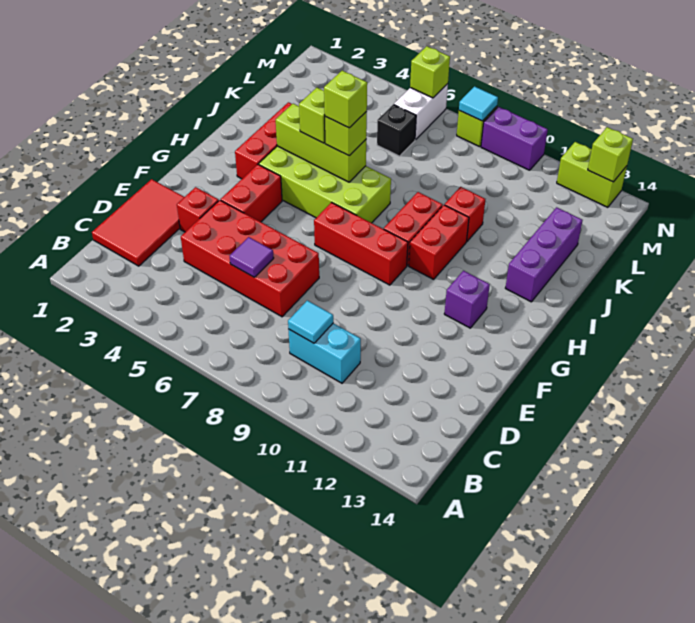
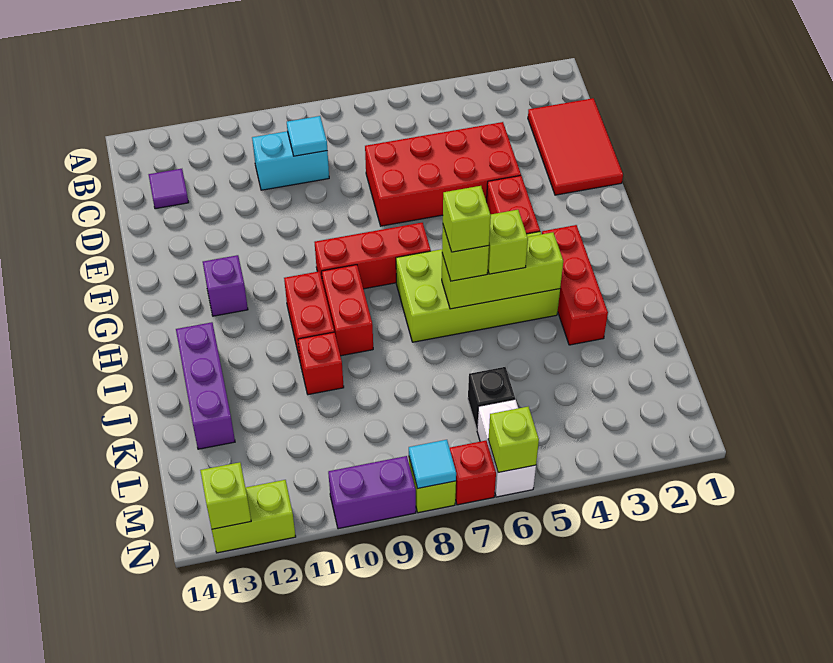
purple 1x1 tile [230,237,274,277] -> purple 1x1 tile moved to [149,169,189,209]
red 1x1 brick [177,187,219,232] -> red 1x1 brick moved to [450,441,496,505]

